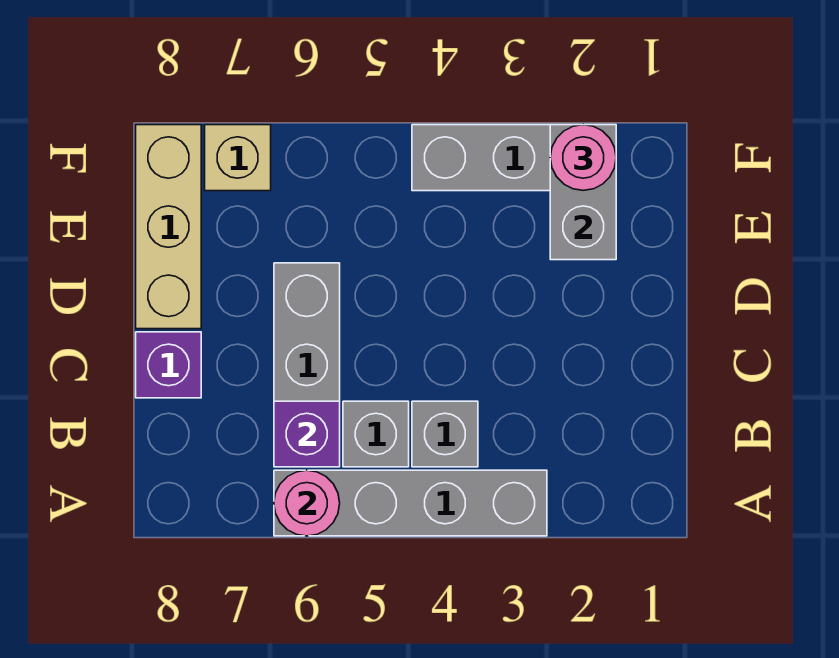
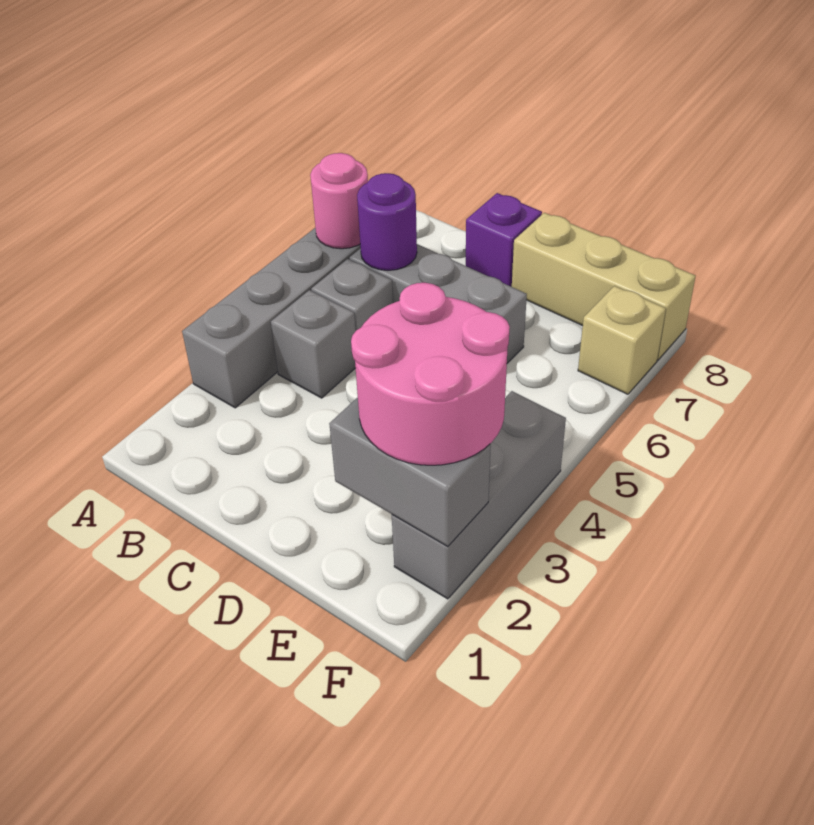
purple 1x1 brick [274,401,340,467] -> purple 1x1 round brick [357,173,417,270]
pink 1x1 round brick [550,125,616,190] -> pink 2x2 round brick [351,283,510,465]

